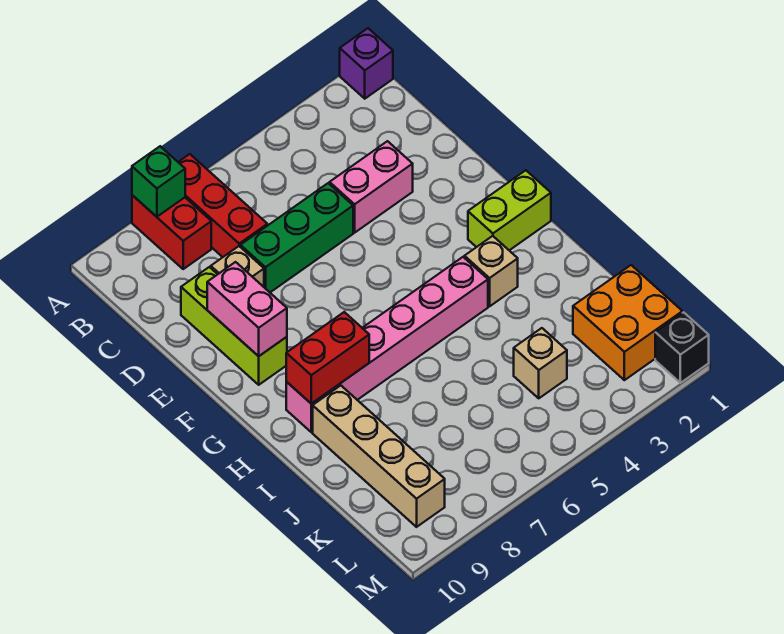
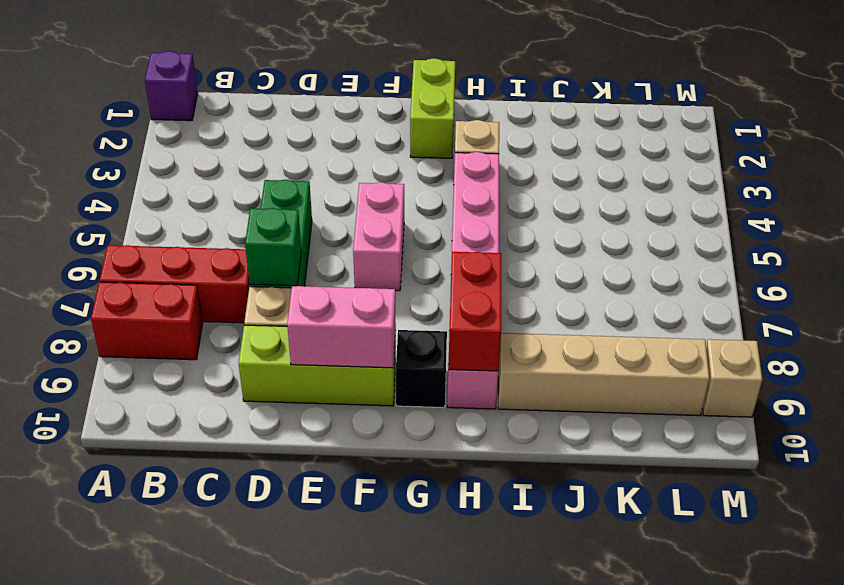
green 1x1 brick [132,146,185,217] -> green 1x1 brick moved to [245,208,301,286]
pink 1x2 brick [330,141,413,233] -> pink 1x2 brick moved to [353,182,404,291]
orange 2x2 brick [573,265,682,380] -> none
tan 1x1 brick [514,328,567,398] -> tan 1x1 brick moved to [703,339,762,417]
black 1x1 brick [655,312,709,383] -> black 1x1 brick moved to [396,330,447,408]

